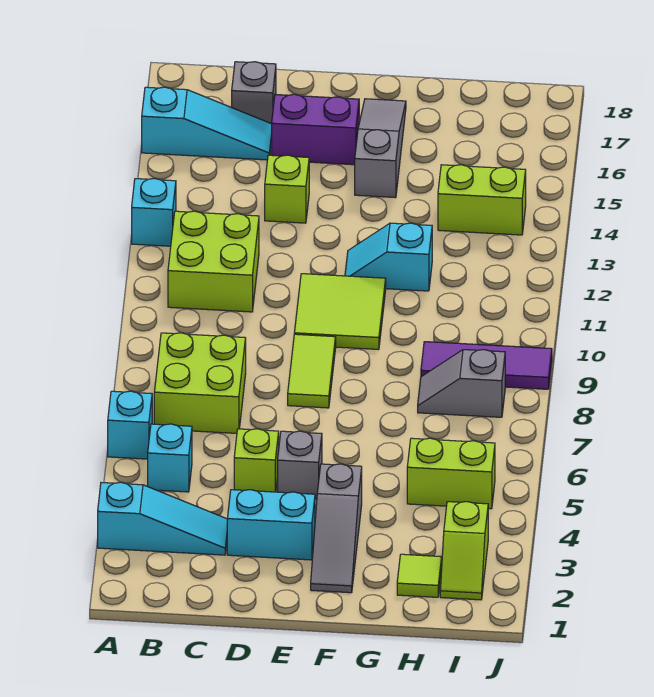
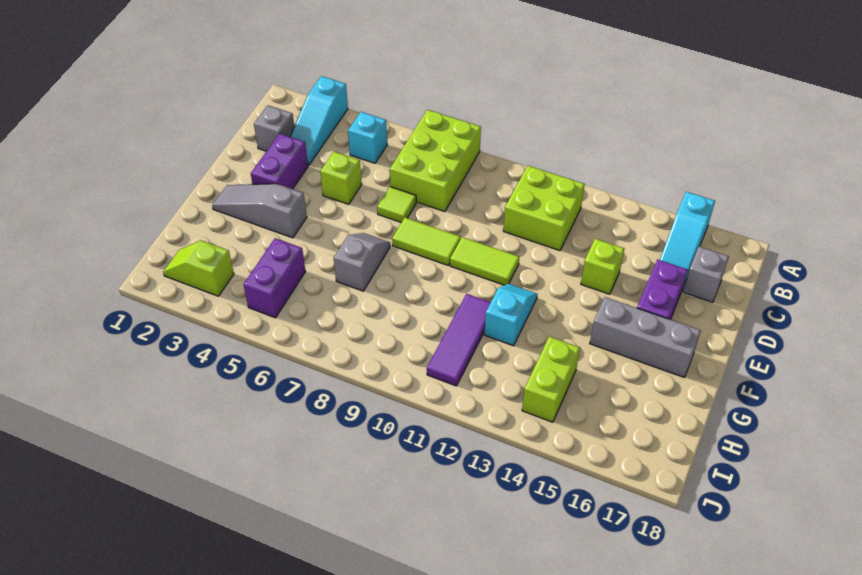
cyan 1x1 brick [108,391,152,459] -> none
cyan 1x1 brick [132,178,176,246] -> none
lime 2x2 brick [154,333,246,433] -> lime 2x3 brick [390,110,481,212]
cyan 1x2 brick [227,490,315,560] -> purple 1x2 brick [251,134,308,189]
grey 1x1 brick [278,431,322,499] -> grey 1x1 brick moved to [254,105,294,151]
lime 2x2 tile [294,274,386,350] -> lime 1x2 tile [450,237,519,285]
grey 1x3 slope [355,99,406,198] -> grey 1x3 brick [590,297,701,377]
lime 1x1 tile [397,554,442,597] -> lime 1x1 tile moved to [377,187,416,223]
lime 1x2 brick [407,438,495,509] -> purple 1x2 brick [244,238,305,318]
grey 1x2 slope [418,350,505,417] -> grey 1x2 slope moved to [334,233,390,291]
purple 1x3 tile [421,342,552,389] -> purple 1x3 tile moved to [427,294,491,386]

